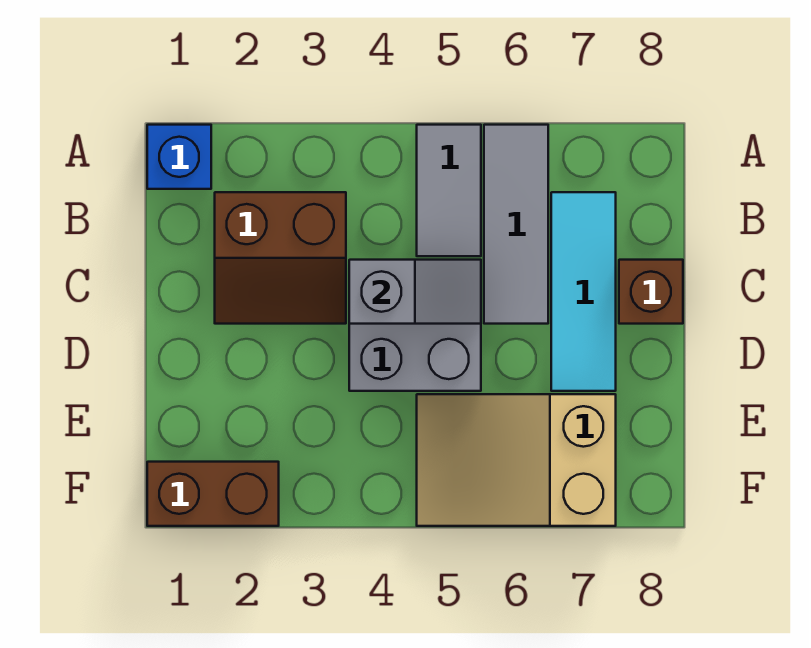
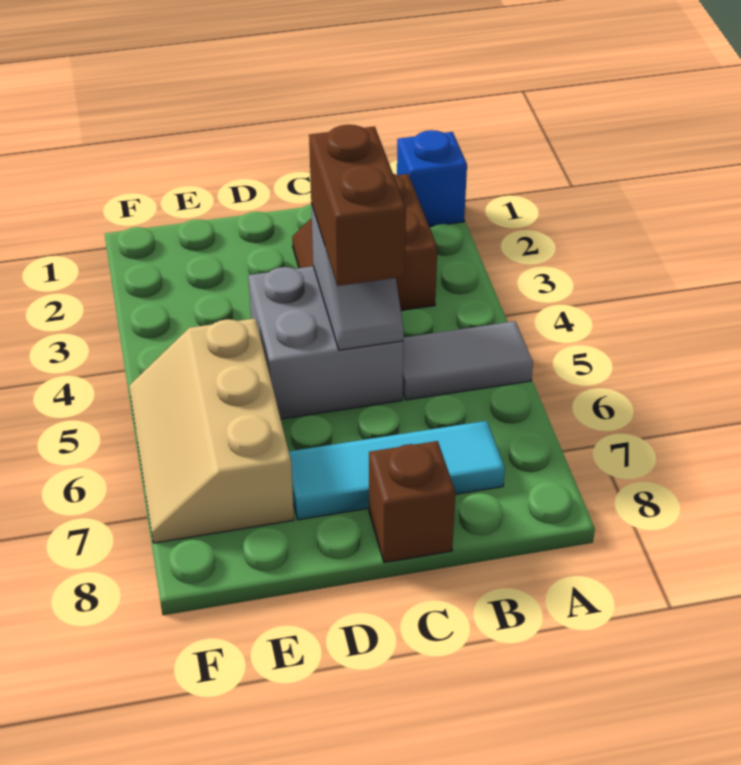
grey 1x3 tile [484,125,548,324] -> none
tan 2x3 slope [417,394,616,526] -> tan 2x3 slope turned to [129,318,294,543]
brown 1x2 brick [147,462,279,526] -> brown 1x2 brick moved to [309,125,406,286]

